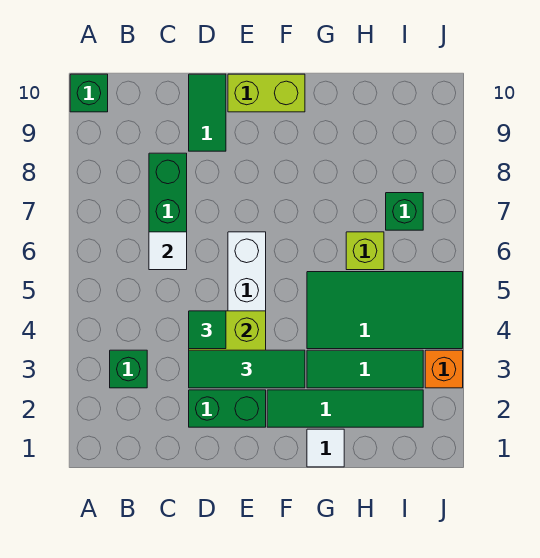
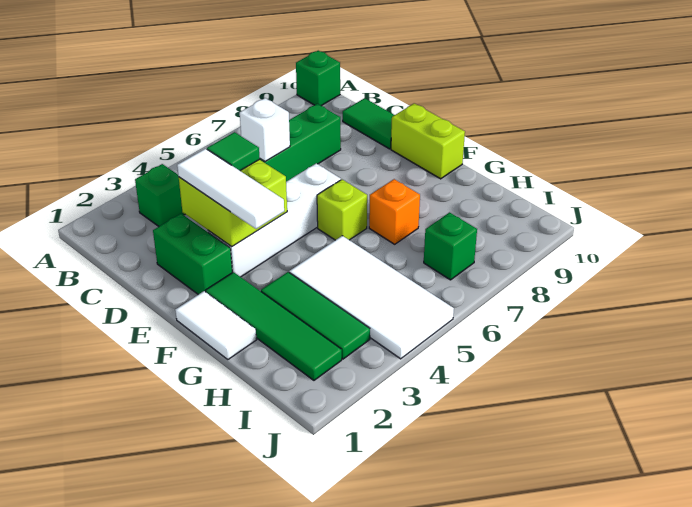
white 1x1 tile [149,232,187,270] -> white 1x1 brick [240,98,290,162]
green 1x3 tile [189,350,305,388] -> white 1x3 tile [177,149,284,229]
green 1x2 tile [189,74,226,151] -> green 1x2 tile turned to [343,98,394,149]
white 1x1 tile [307,429,344,467] -> white 1x2 tile [175,291,256,360]
green 2x4 tile [307,272,463,349] -> white 2x4 tile [289,236,454,359]
lime 1x1 brick [346,232,384,270] -> lime 1x1 brick moved to [317,180,367,240]
orange 1x1 brick [425,350,463,388] -> orange 1x1 brick moved to [369,179,420,244]

